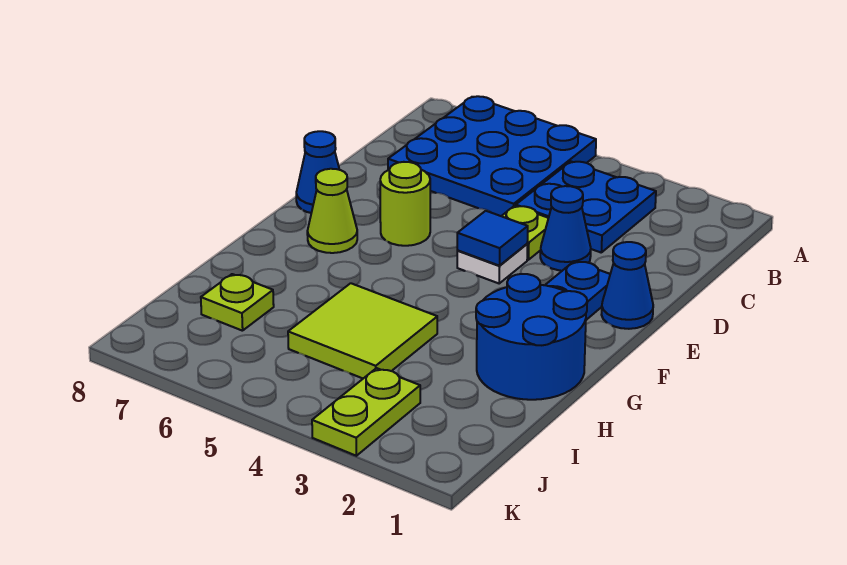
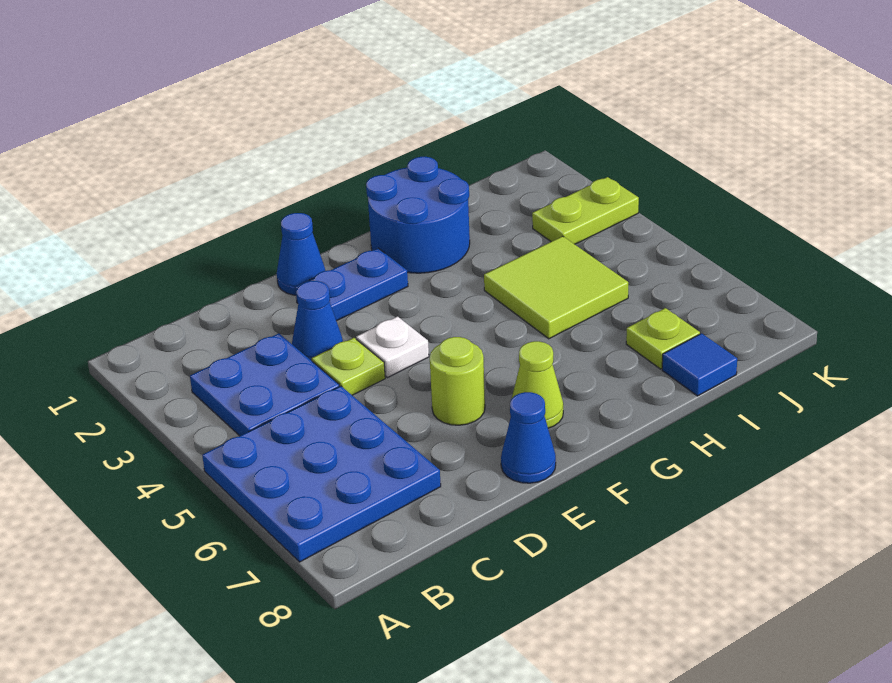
blue 1x1 tile [457,211,528,266] -> blue 1x1 tile moved to [662,333,737,396]

